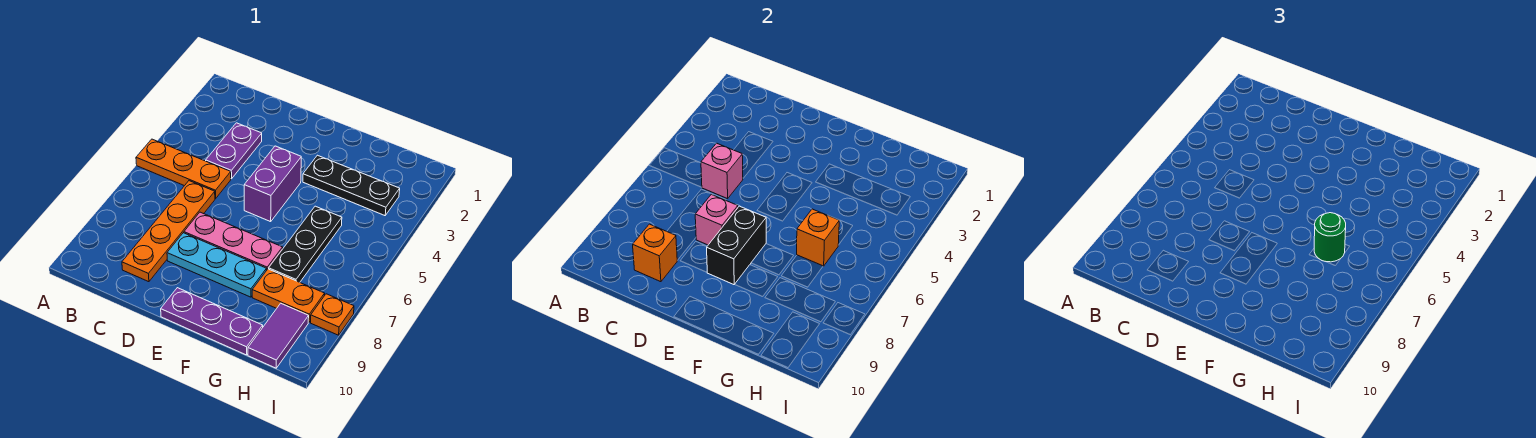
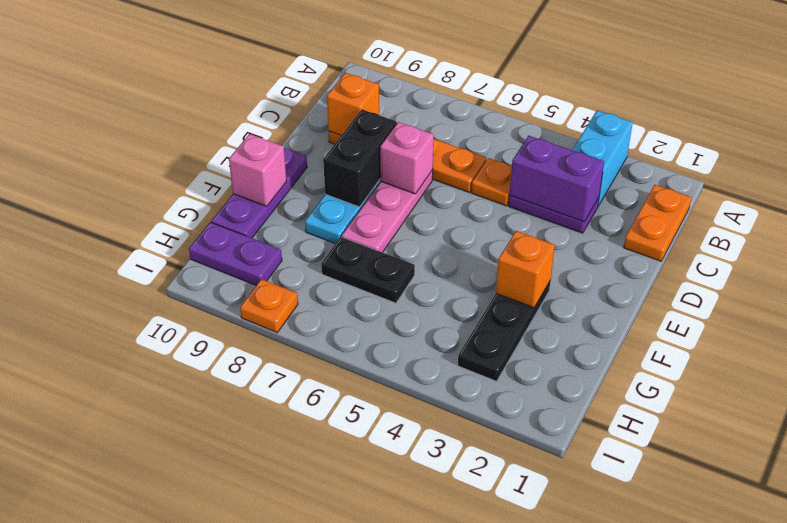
none -> cyan 1x2 brick [573,110,633,206]
orange 1x3 plate [136,139,231,199] -> orange 1x1 plate [471,158,512,206]
pink 1x1 brick [701,143,743,199] -> pink 1x1 brick moved to [229,134,286,206]
purple 1x2 brick [244,146,301,222] -> purple 1x2 brick moved to [510,136,604,222]
black 1x2 brick [707,206,766,285] -> black 1x2 brick turned to [323,109,397,207]
black 1x3 plate [269,206,342,282] -> black 1x2 plate [321,237,415,303]
orange 1x1 brick [797,209,839,266] -> orange 1x1 brick moved to [496,231,555,308]
green 1x1 round brick [1314,213,1346,262] -> none
orange 1x2 plate [252,269,325,322] -> orange 1x2 plate moved to [624,185,691,261]
purple 1x2 tile [248,303,309,368] -> purple 1x2 plate [189,222,282,285]

